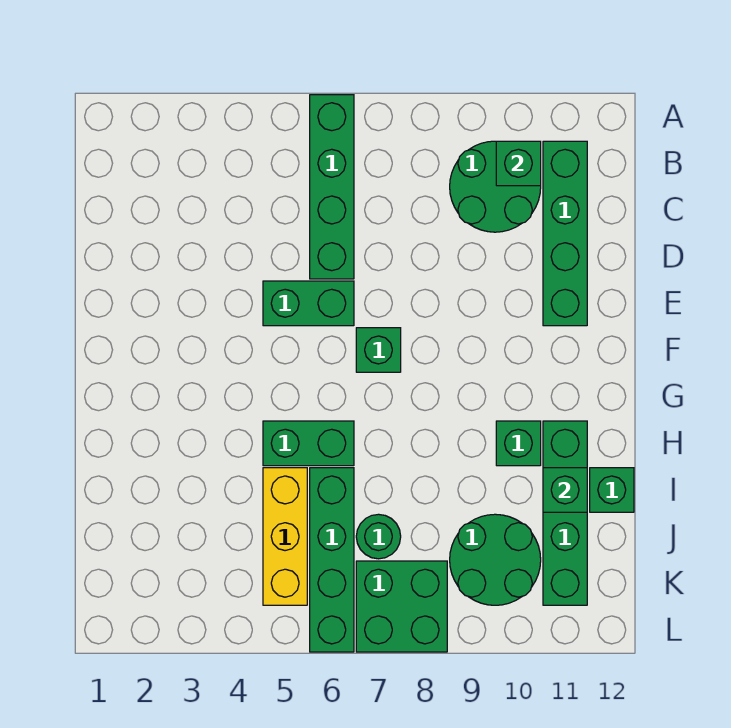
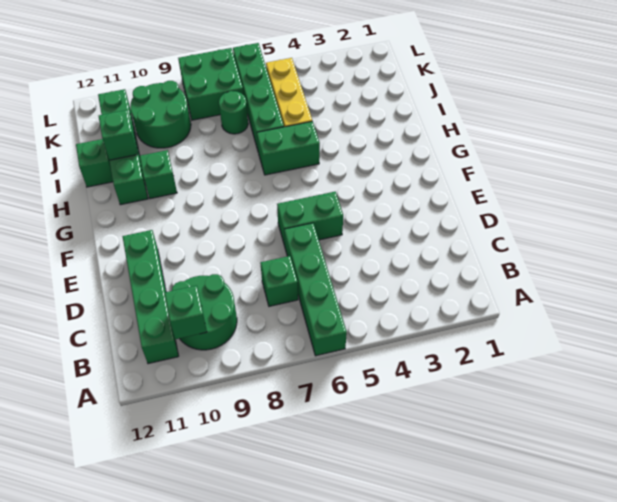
green 1x1 brick [356,328,401,372] -> green 1x1 brick moved to [261,256,298,306]

